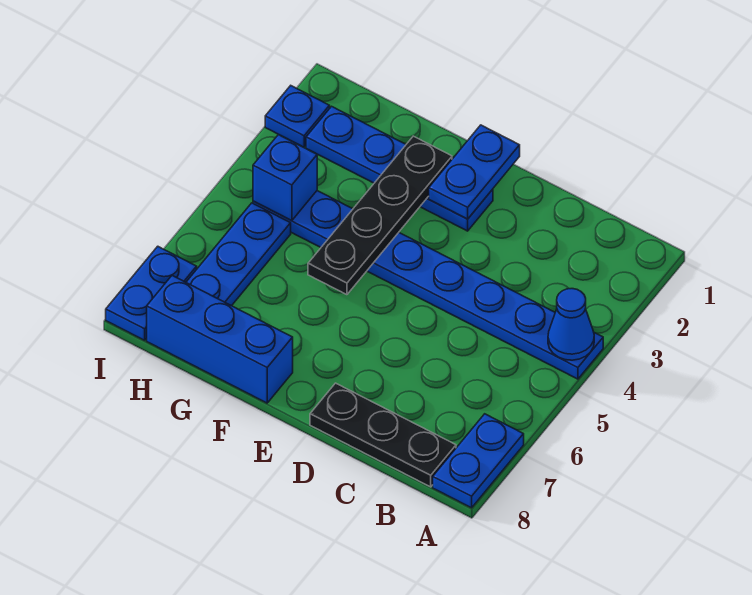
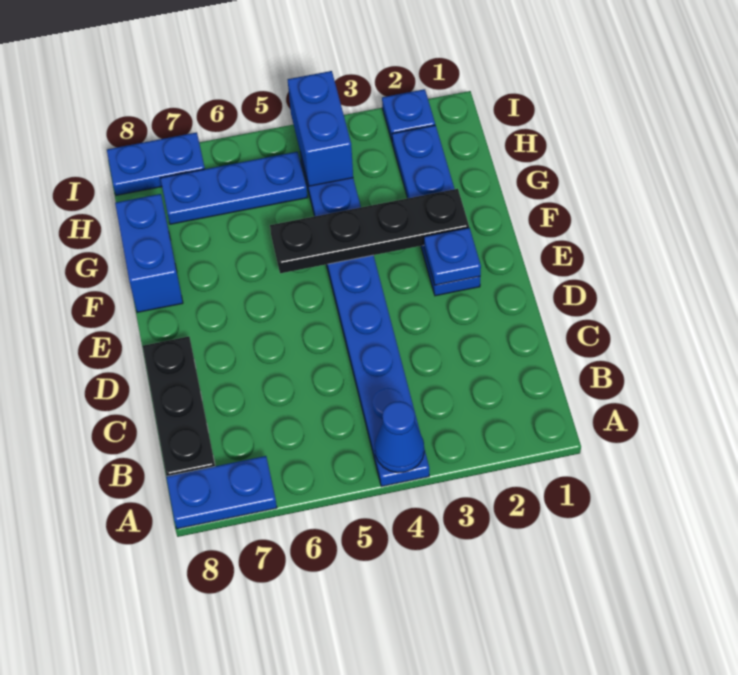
blue 1x2 plate [429,125,520,219] -> blue 1x1 plate [424,228,481,285]
blue 1x3 brick [147,276,293,403] -> blue 1x2 brick [115,194,183,312]
blue 1x1 brick [253,135,317,221] -> blue 1x2 brick [288,71,353,186]

